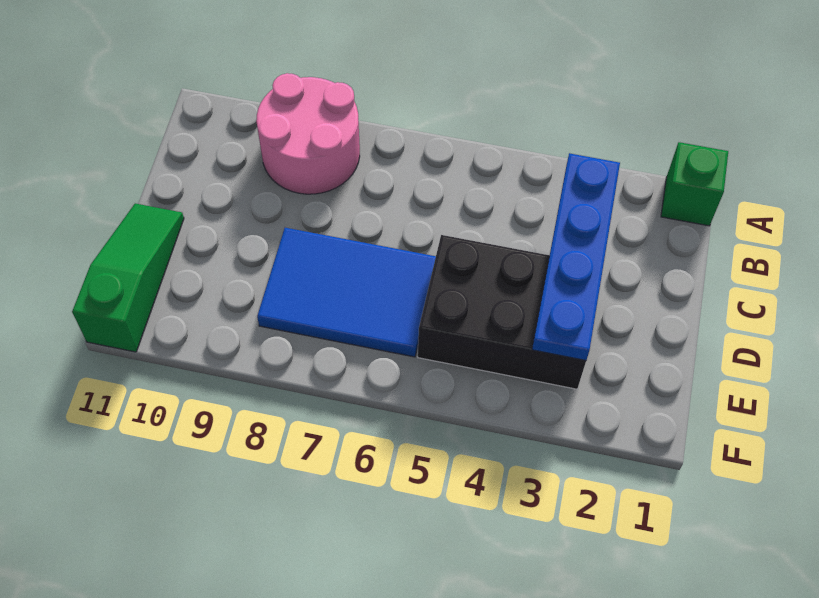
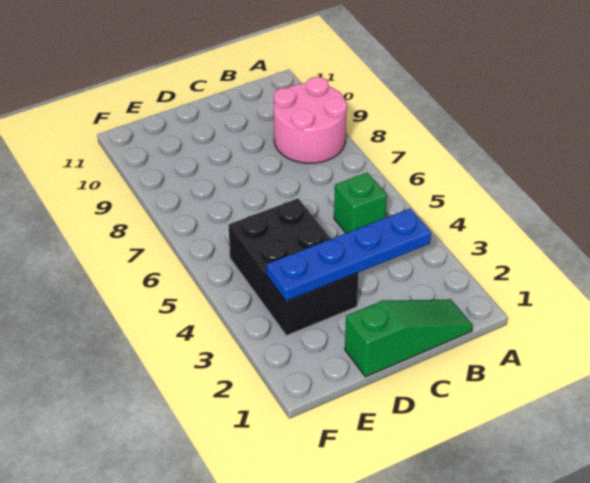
green 1x1 brick [661,142,728,226] -> green 1x1 brick moved to [334,173,387,233]
blue 2x3 tile [257,228,436,357] -> none
green 1x3 slope [72,203,184,352] -> green 1x3 slope moved to [345,299,473,377]

